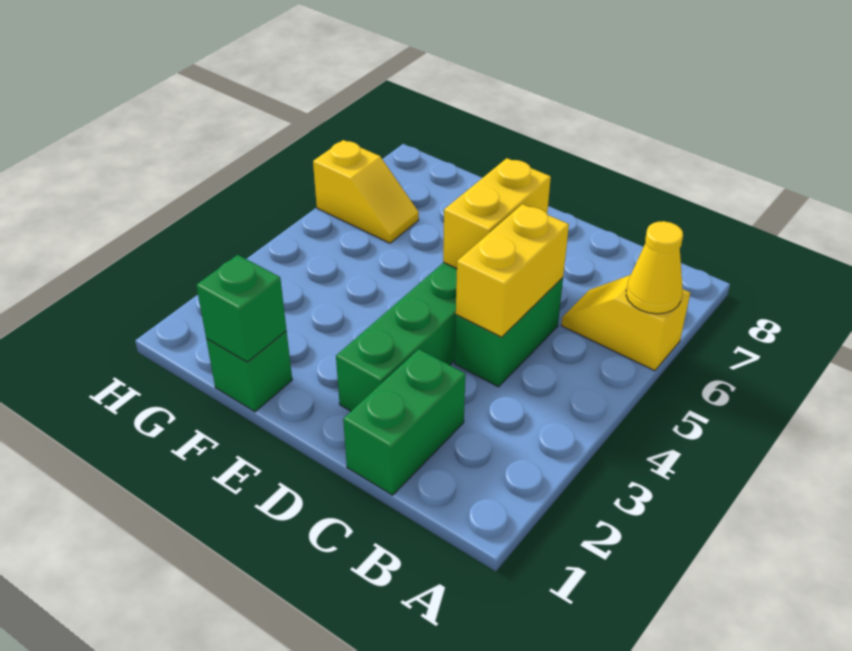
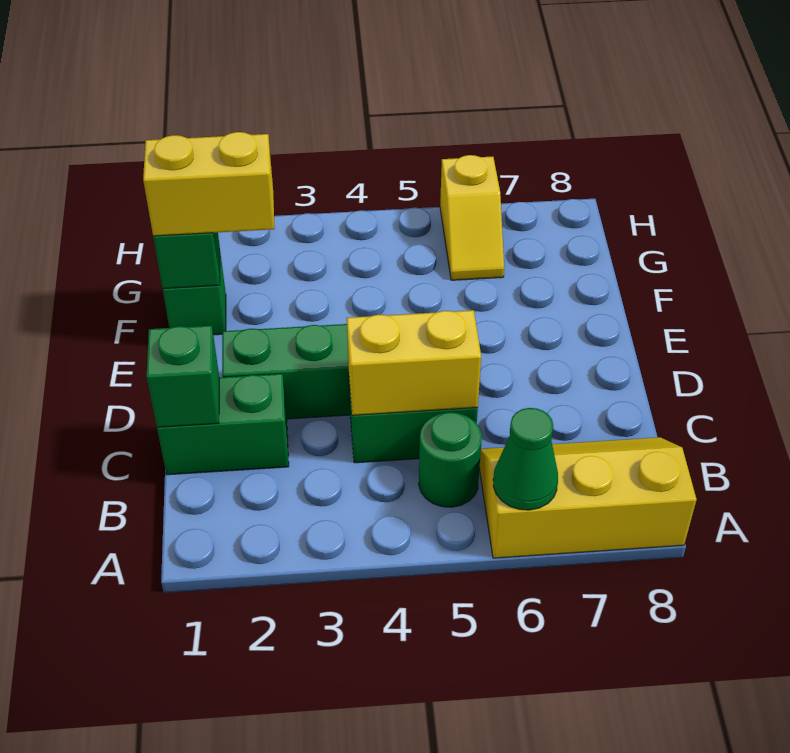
yellow 1x2 slope [561,275,690,371] -> yellow 2x3 slope [479,437,697,558]
yellow 1x1 cone [626,221,683,314] -> green 1x1 cone [493,408,558,510]
none -> green 1x1 round brick [419,412,482,507]
none -> green 1x1 brick [147,326,219,427]
yellow 1x2 brick [443,158,551,268] -> yellow 1x2 brick moved to [143,132,275,236]

